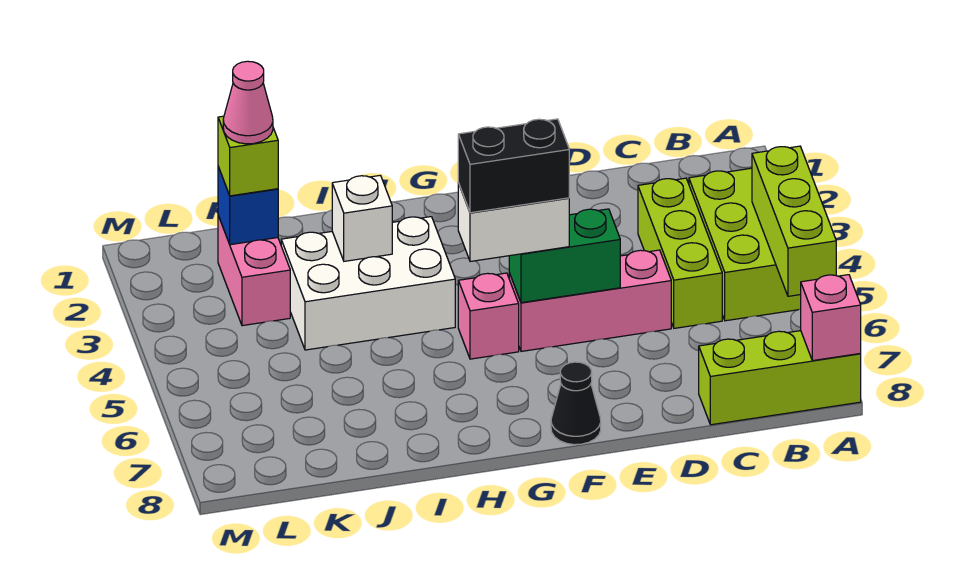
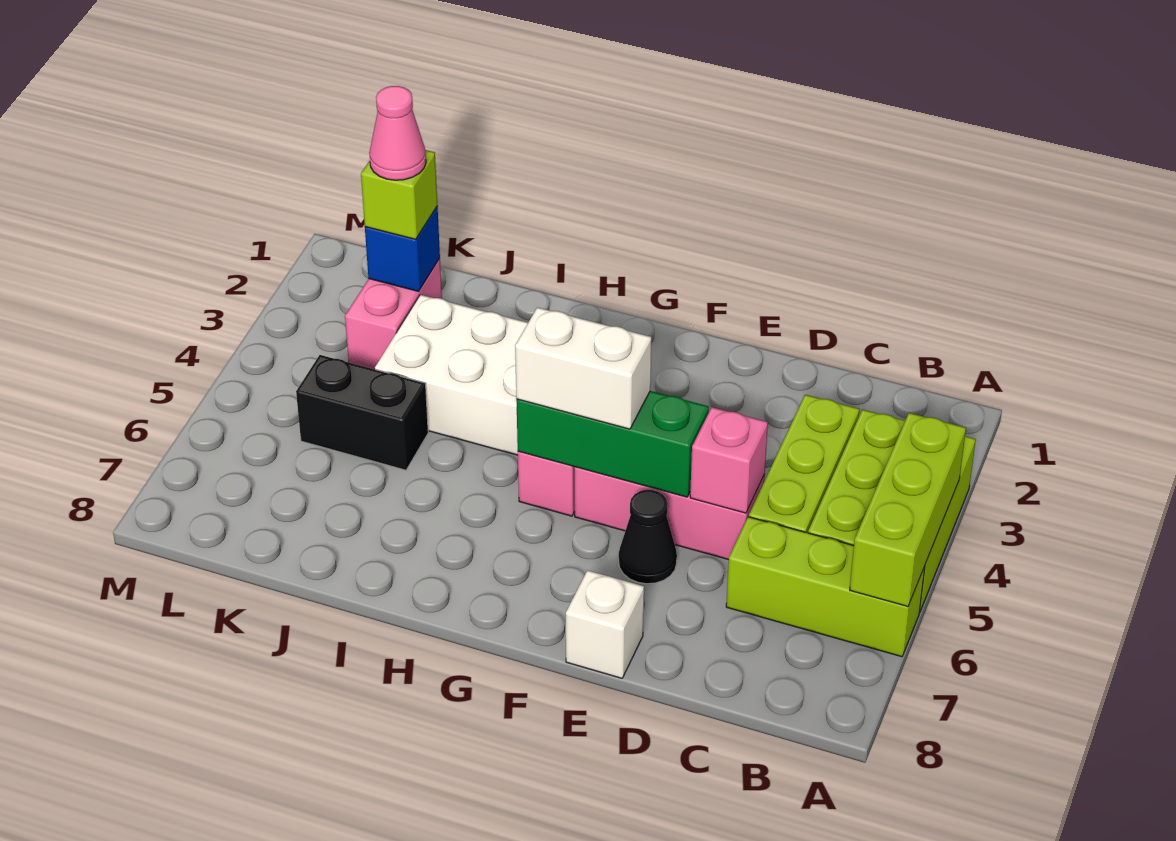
lime 1x3 brick [699,331,861,425] -> lime 1x3 brick moved to [726,517,925,657]
pink 1x1 brick [801,275,861,361] -> pink 1x1 brick moved to [690,407,768,513]
green 1x2 brick [509,209,620,303] -> green 1x3 brick [516,391,709,497]
black 1x2 brick [458,119,569,213] -> black 1x2 brick moved to [296,355,428,470]
black 1x1 cone [551,362,601,445] -> black 1x1 cone moved to [619,490,677,584]
white 1x1 brick [332,175,392,261] -> white 1x1 brick moved to [566,570,644,678]

